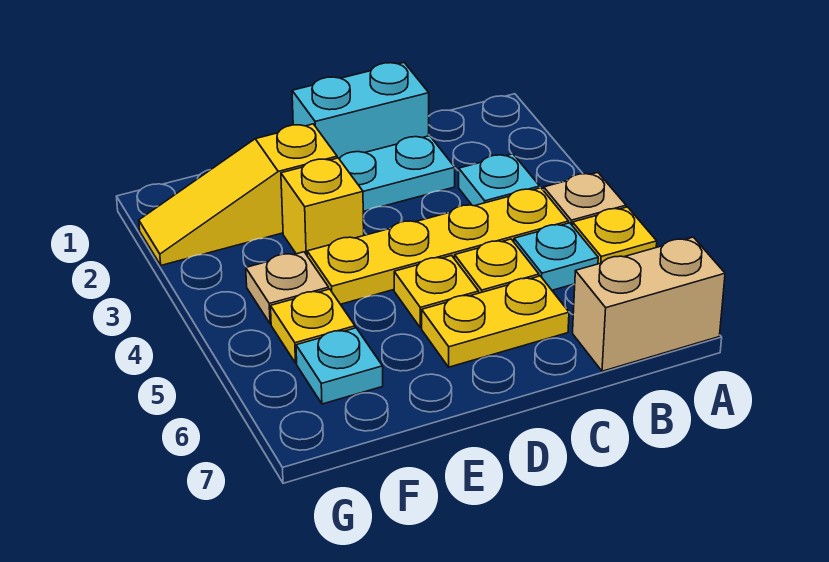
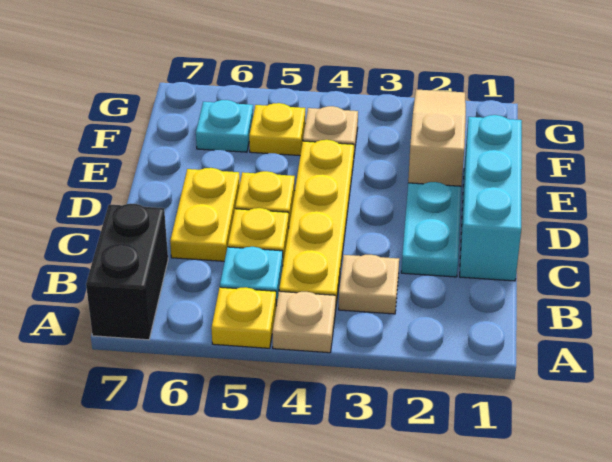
tan 1x2 brick [573,237,725,371] -> black 1x2 brick [86,204,168,340]
cyan 1x1 plate [459,154,540,206] -> tan 1x1 plate [339,255,399,314]
cyan 1x2 brick [292,63,429,159] -> cyan 1x3 brick [460,115,522,281]
yellow 1x3 slope [139,124,337,265] -> tan 1x3 slope [408,89,466,186]
yellow 1x1 brick [281,158,364,255] -> none

